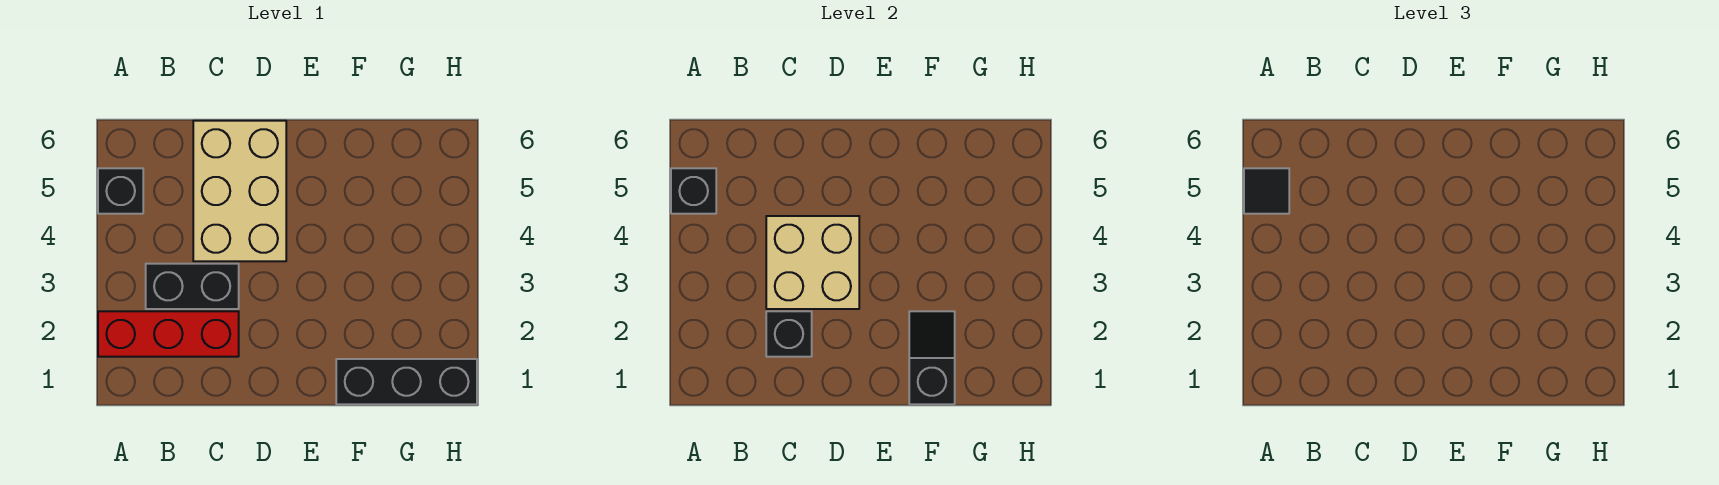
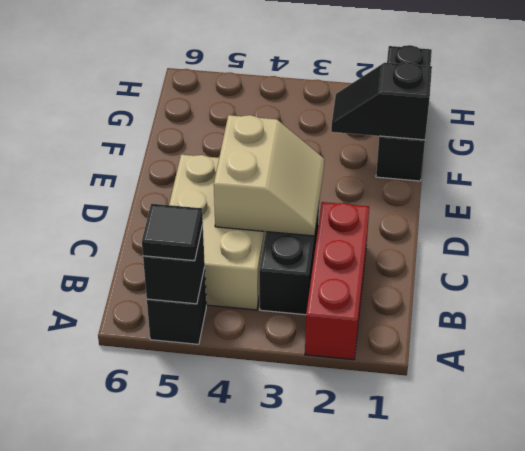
black 1x1 brick [766,311,812,357] -> none
tan 2x2 brick [766,216,859,309] -> tan 2x2 slope [214,115,324,236]
tan 2x3 brick [193,121,286,261] -> tan 2x3 brick turned to [169,155,266,310]

